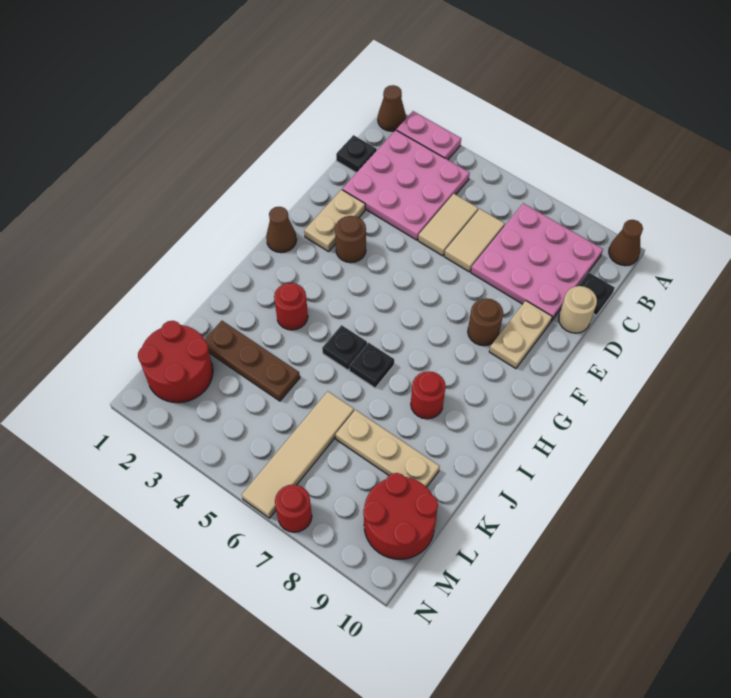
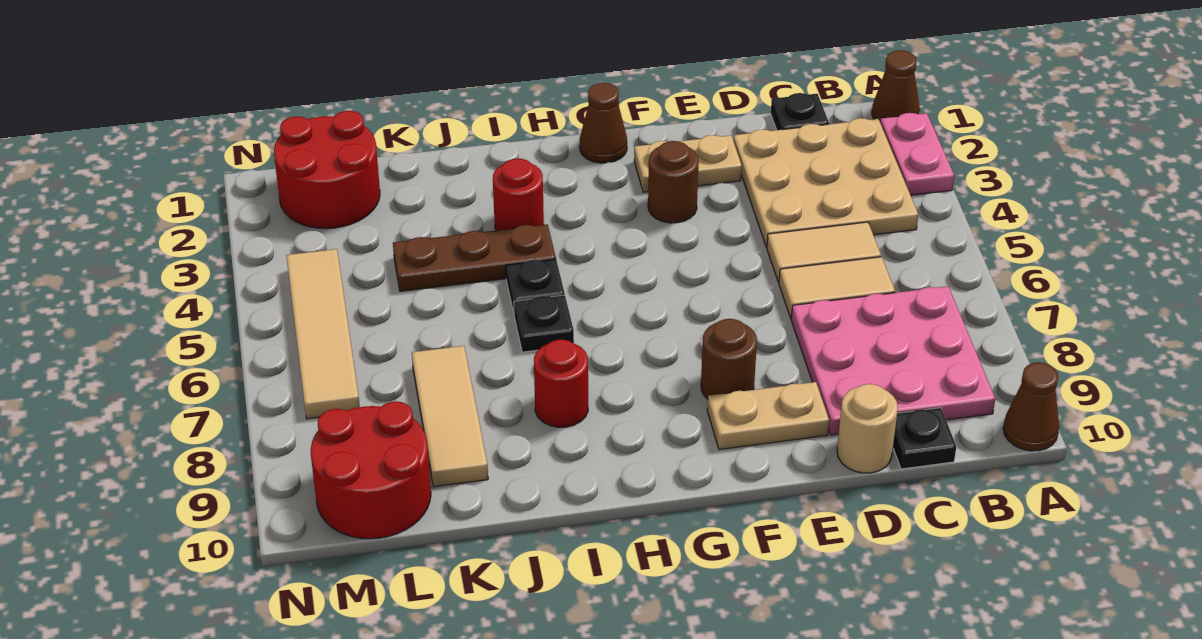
pink 3x3 plate [342,130,470,240] -> tan 3x3 plate [733,118,918,248]
brown 1x3 plate [204,321,300,401] -> brown 1x3 plate turned to [393,224,556,291]
tan 1x4 tile [242,391,354,518] -> tan 1x4 tile turned to [286,249,360,419]
tan 1x3 plate [336,410,440,487] -> tan 1x3 tile [412,346,488,487]
red 1x1 round brick [275,484,312,532] -> none

